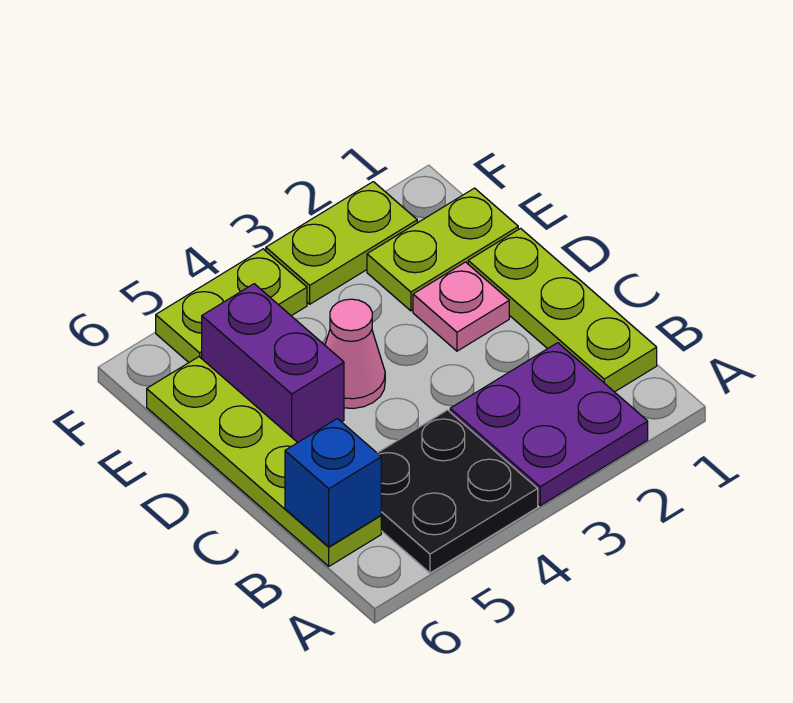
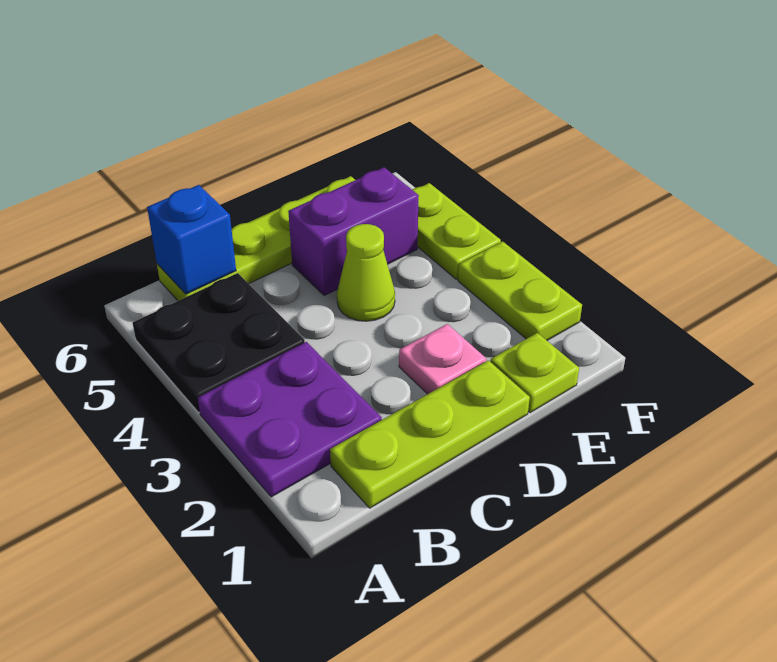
pink 1x1 cone [325,299,385,408] -> lime 1x1 cone [337,224,395,321]
lime 1x2 plate [367,188,518,311] -> lime 1x1 plate [491,333,579,413]

